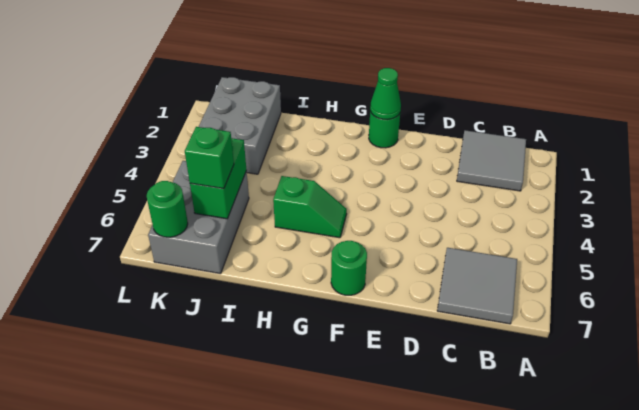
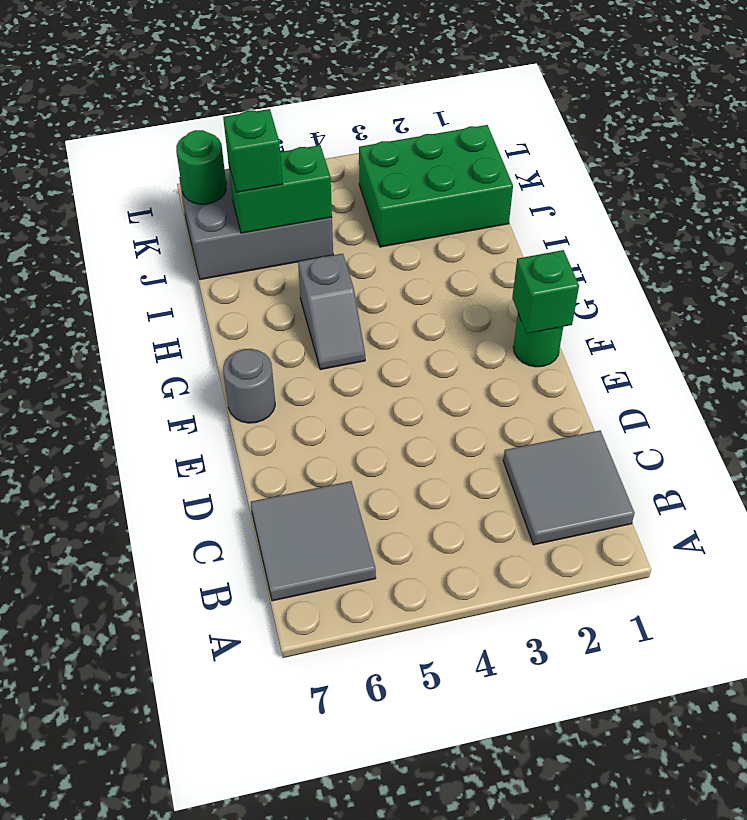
green 1x1 cone [370,68,401,120] -> green 1x1 brick [512,250,579,334]
green 1x1 round brick [331,241,367,295] -> grey 1x1 round brick [223,349,275,423]
green 1x2 slope [273,176,347,238] -> grey 1x2 slope [298,254,365,370]
grey 2x3 brick [199,77,281,174] -> green 2x3 brick [359,125,513,247]

